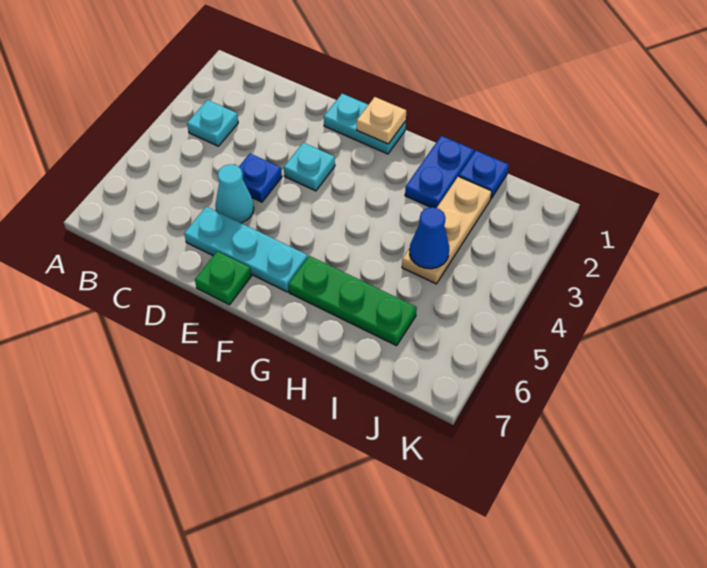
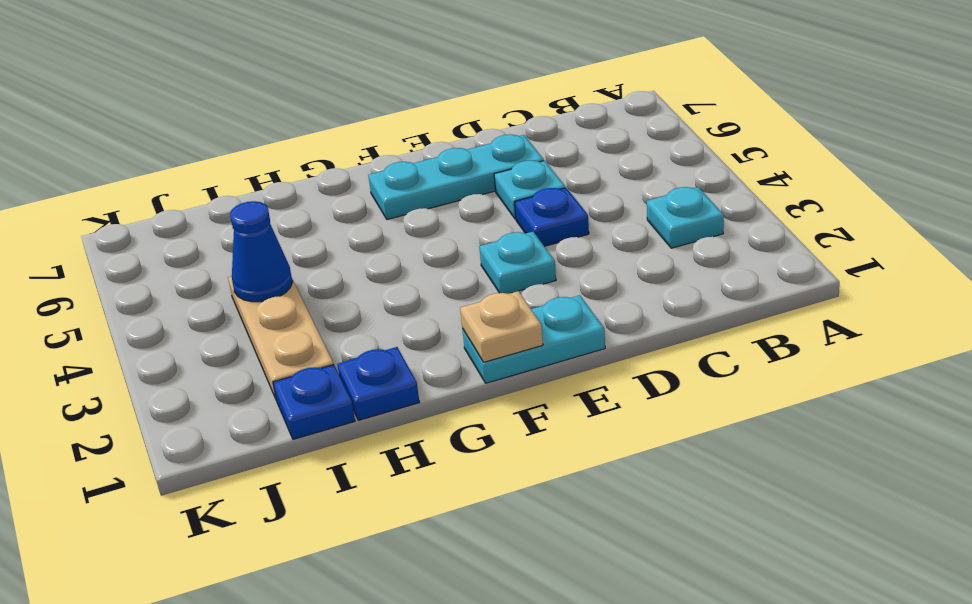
cyan 1x1 cone [215,164,254,223] -> cyan 1x1 plate [494,160,565,219]
green 1x1 plate [195,251,251,305] -> none
green 1x3 plate [288,256,417,346] -> none
blue 1x2 plate [405,136,474,208] -> blue 1x1 plate [337,347,419,420]

